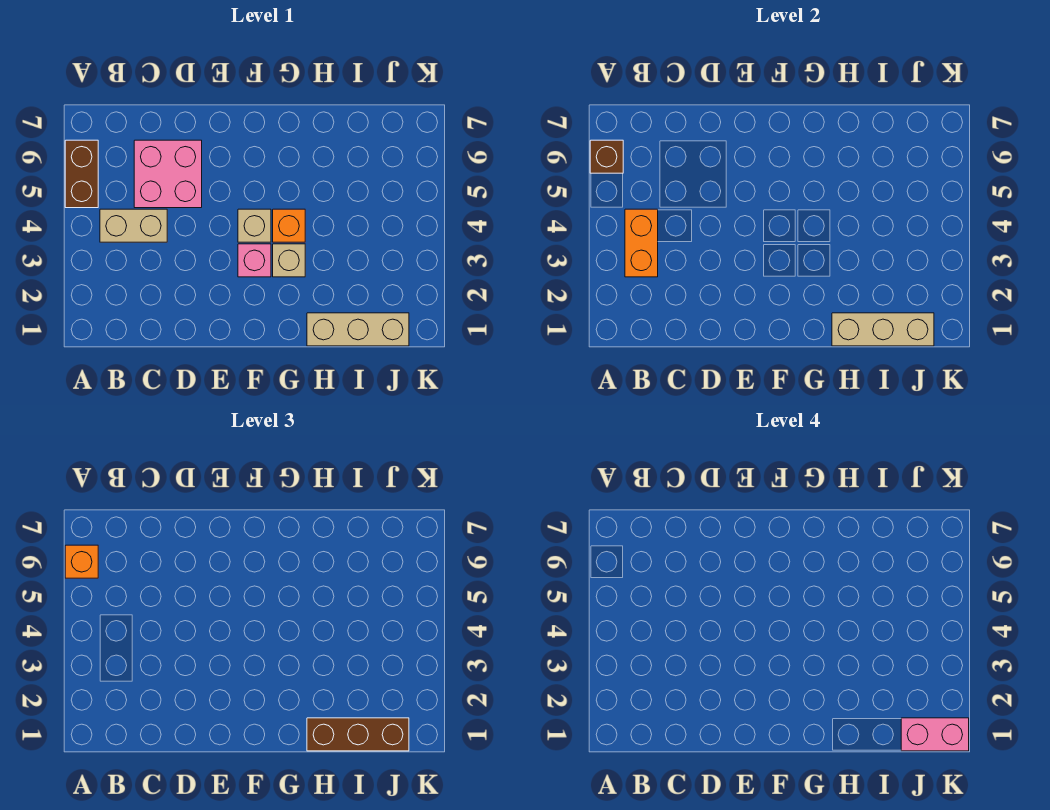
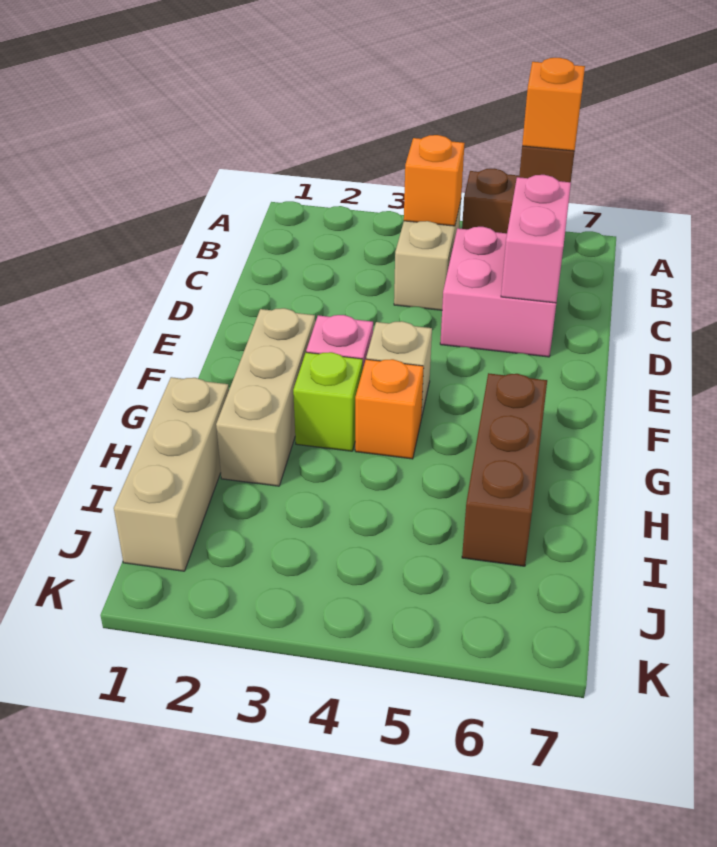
orange 1x2 brick [625,209,658,277] -> orange 1x1 brick [404,135,465,226]
tan 1x1 brick [273,244,305,277] -> lime 1x1 brick [293,352,363,451]
tan 1x3 brick [832,313,934,346] -> tan 1x3 brick moved to [216,308,315,486]
brown 1x3 brick [307,718,409,751] -> brown 1x3 brick moved to [462,373,547,566]
pink 1x2 brick [901,718,969,751] -> pink 1x2 brick moved to [501,175,571,303]

